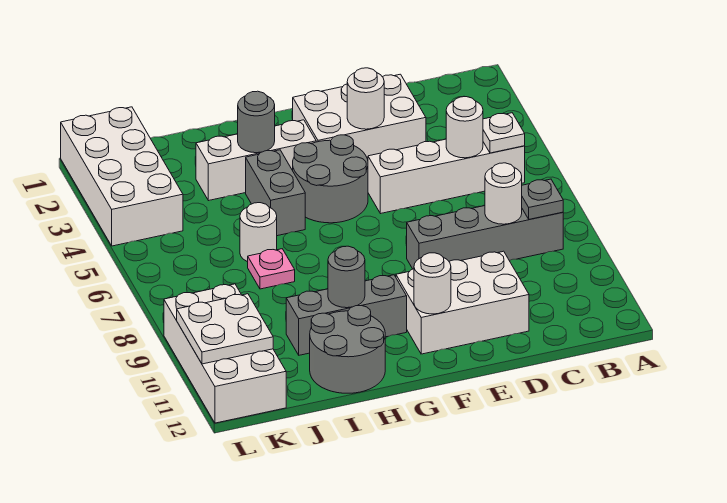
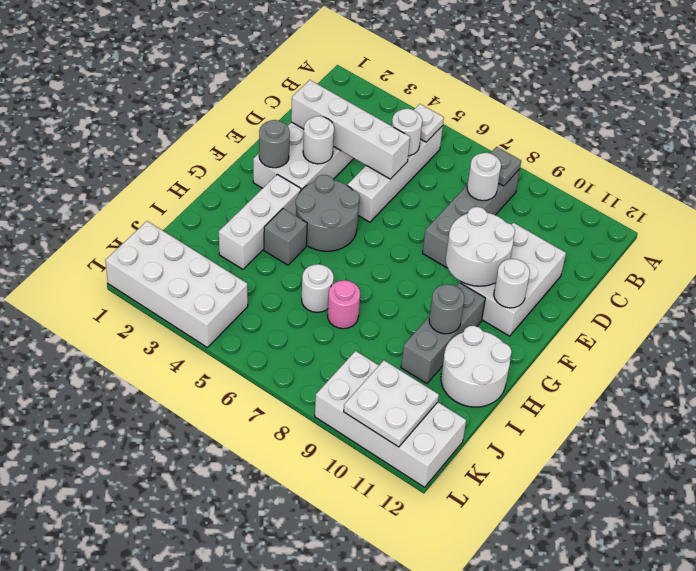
none -> white 1x4 brick [291,80,410,179]
none -> white 2x2 round brick [446,207,515,286]
grey 1x1 round brick [238,91,275,153] -> grey 1x1 round brick moved to [259,120,290,168]
grey 1x2 brick [246,150,305,236] -> grey 1x1 brick [264,209,307,265]
grey 2x2 round brick [310,306,385,393] -> white 2x2 round brick [441,326,512,407]
pink 1x1 plate [248,249,295,289] -> pink 1x1 round brick [328,280,360,329]

